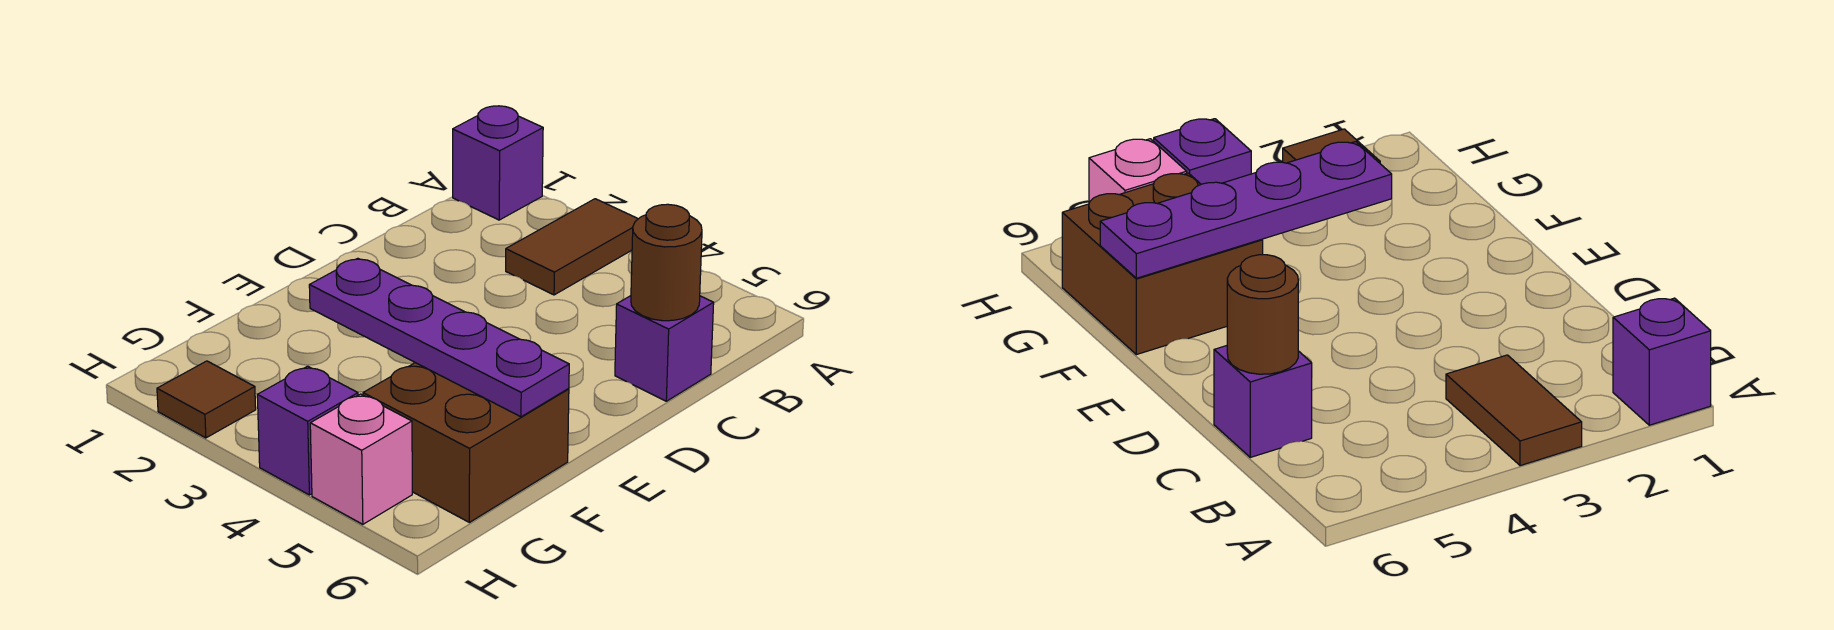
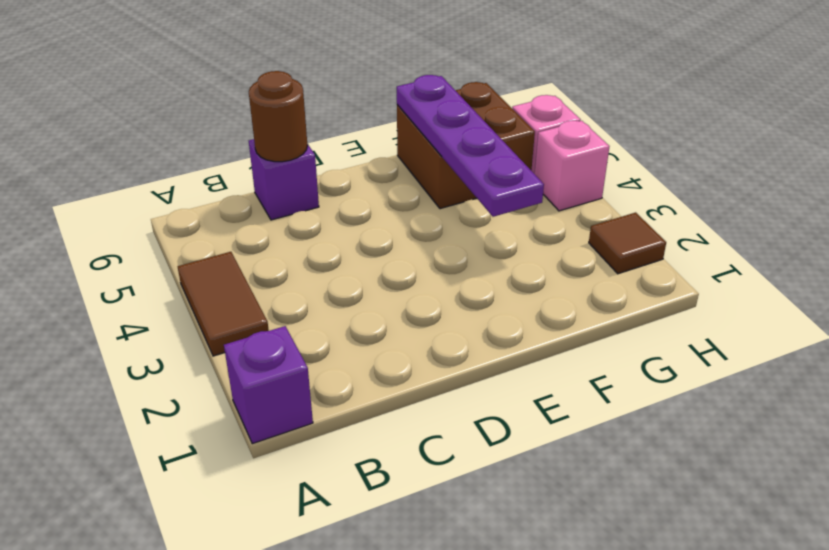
brown 1x2 tile [506,199,638,295] -> brown 1x2 tile turned to [178,252,269,356]
purple 1x1 brick [257,366,358,495] -> pink 1x1 brick [535,121,610,211]

